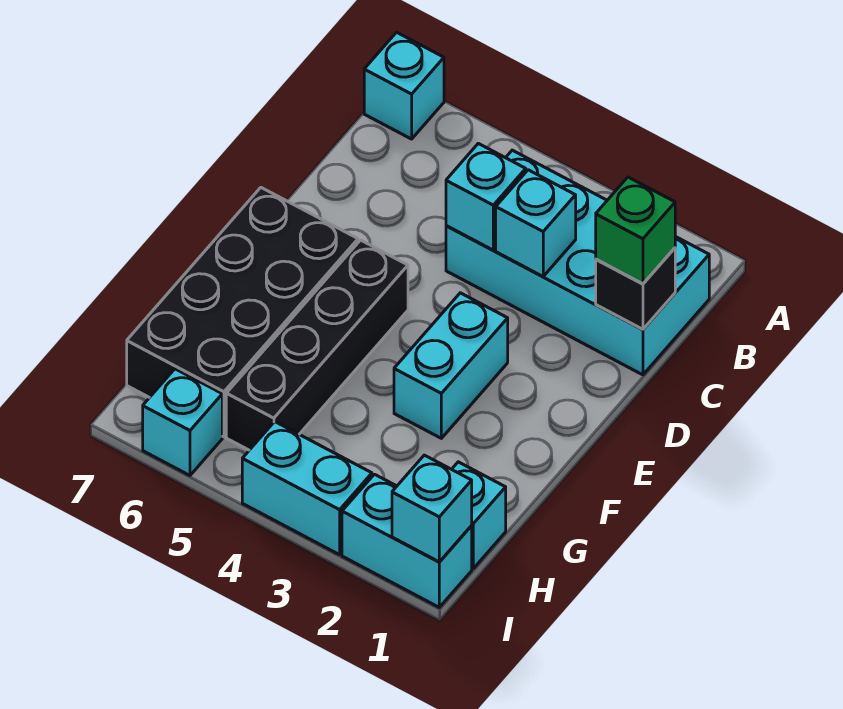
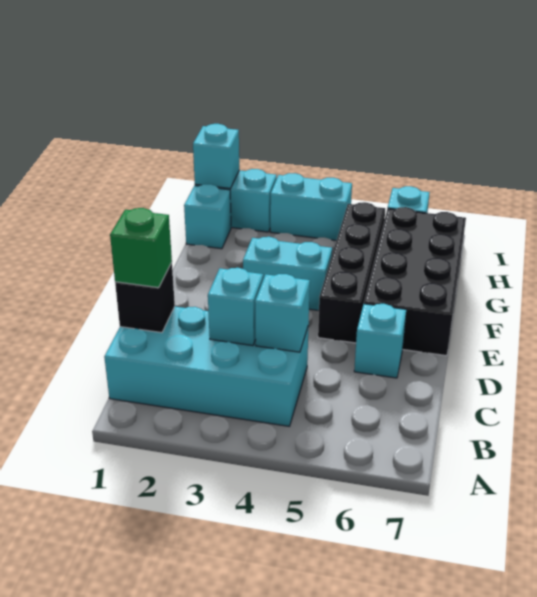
cyan 1x1 brick [364,32,444,139] -> cyan 1x1 brick moved to [354,304,406,378]
cyan 1x2 brick [394,293,508,438] -> cyan 1x2 brick turned to [243,237,332,311]

